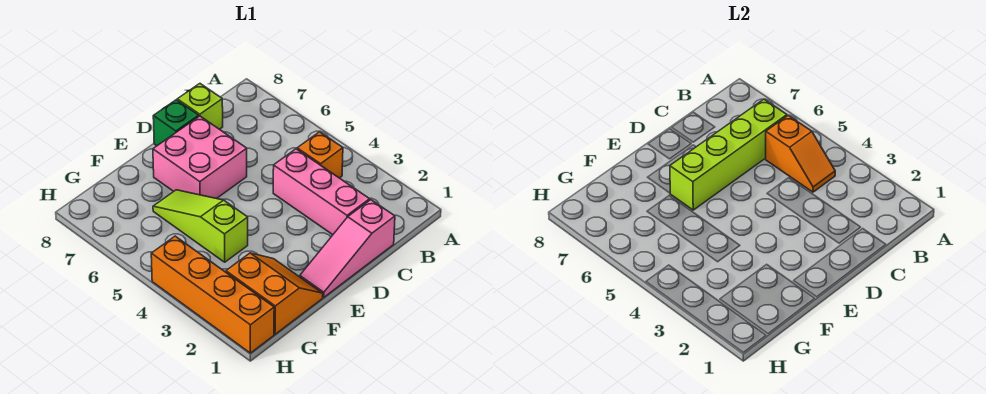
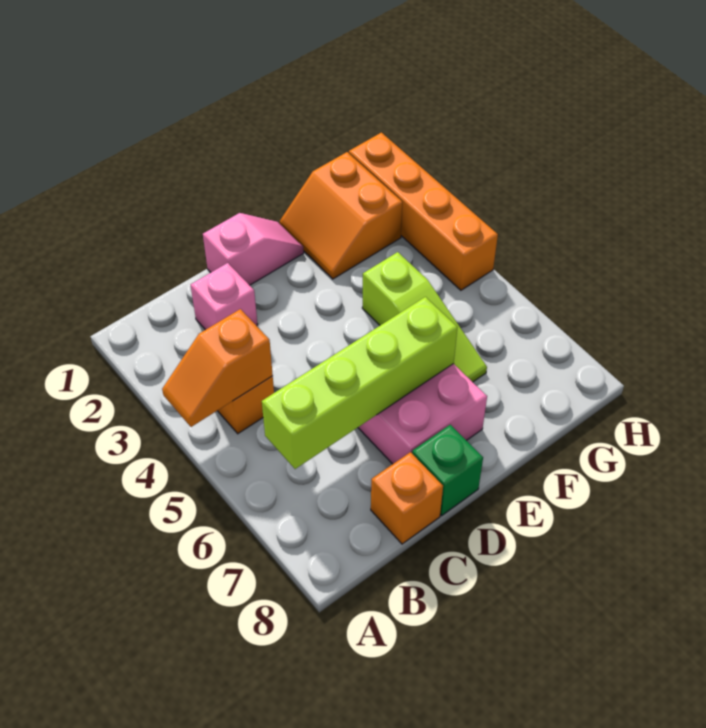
orange 1x2 slope [766,115,835,192] -> orange 1x2 slope turned to [162,309,273,427]
pink 1x3 slope [300,200,395,297] -> pink 1x2 slope [203,213,304,285]
pink 1x3 brick [273,149,370,235] -> pink 1x1 brick [191,263,258,330]
lime 1x1 brick [177,84,223,129] -> orange 1x1 brick [371,452,443,544]

